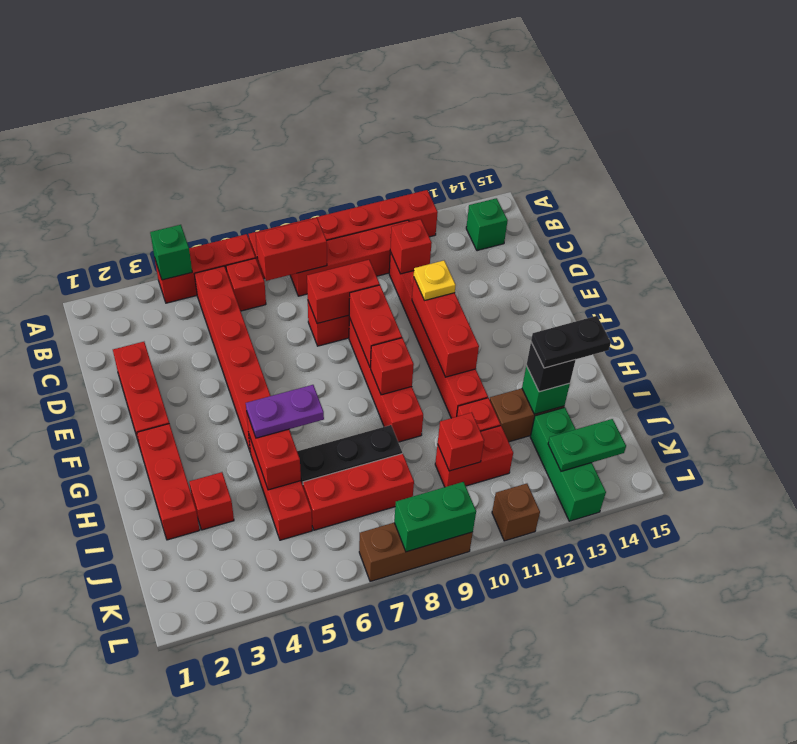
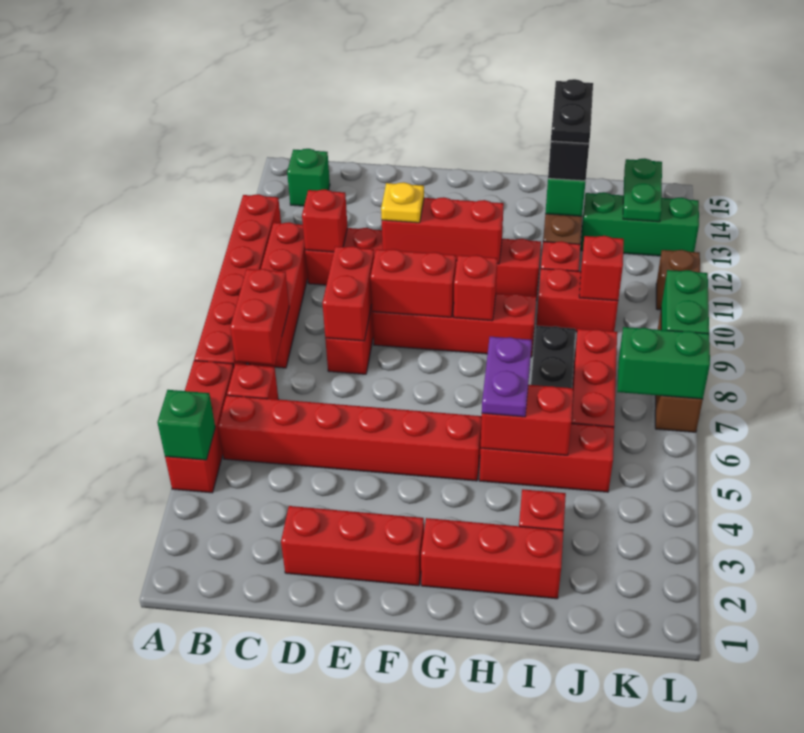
red 1x2 brick [435,426,513,487] -> red 1x2 brick turned to [536,269,618,332]
none -> green 1x2 brick [617,327,710,399]

